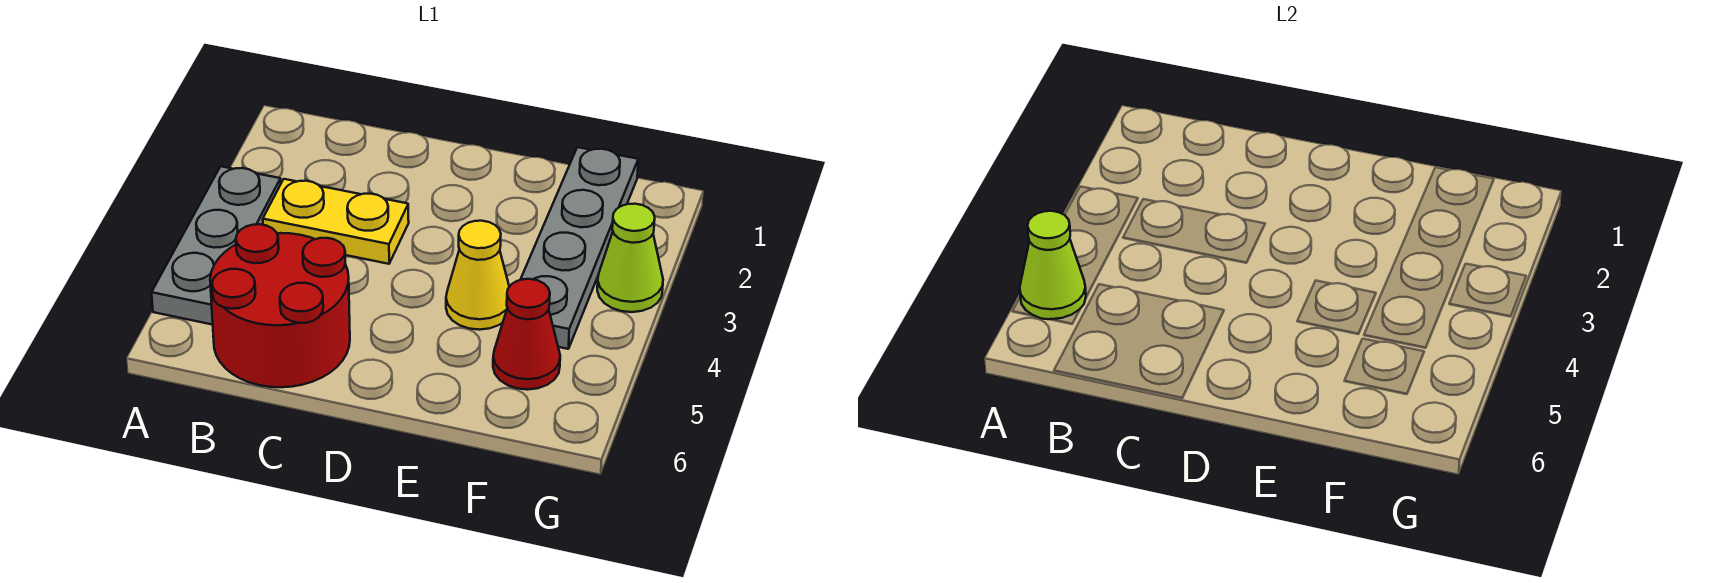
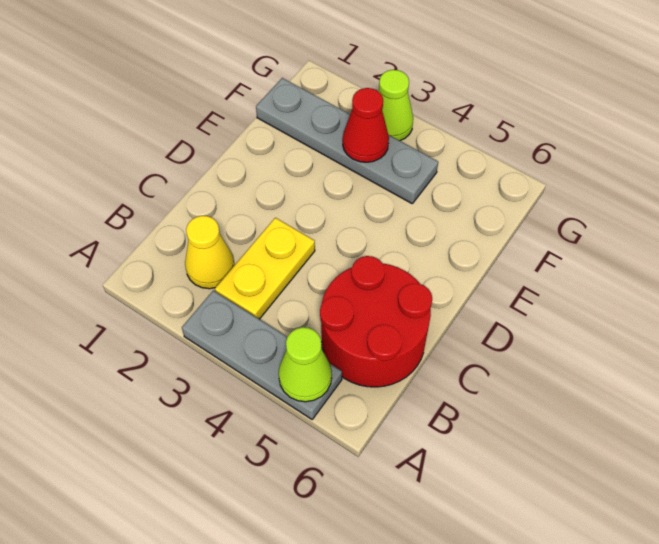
yellow 1x1 cone [446,221,509,330] -> yellow 1x1 cone moved to [185,216,234,289]
red 1x1 cone [493,279,560,390] -> red 1x1 cone moved to [343,88,389,162]

